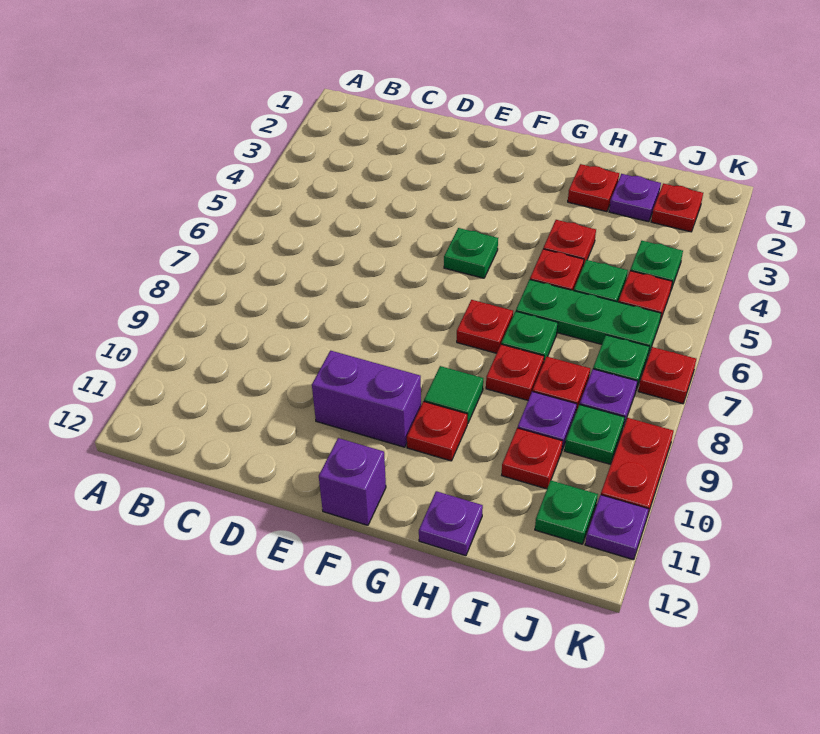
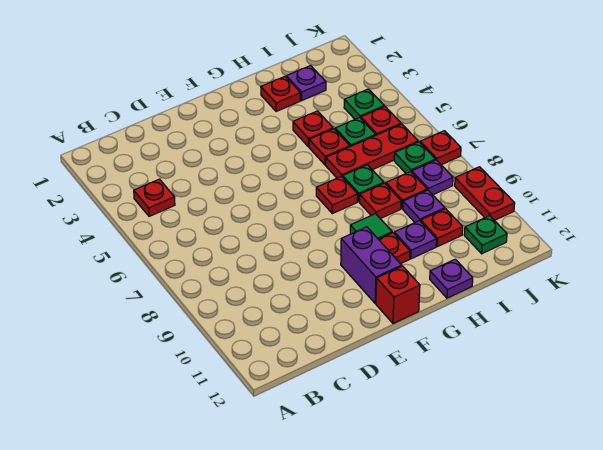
purple 1x2 brick [312,351,421,447] -> purple 1x2 brick turned to [341,227,402,303]
green 1x1 plate [444,228,498,278] -> none
purple 1x1 brick [319,438,386,525] -> red 1x1 brick [376,266,420,324]
green 1x3 plate [516,280,661,355] -> red 1x3 plate [326,124,418,178]
red 1x1 plate [651,183,703,232] -> red 1x1 plate moved to [134,179,175,216]
green 1x1 plate [565,404,625,464] -> none
purple 1x1 plate [585,495,649,560] -> purple 1x1 plate moved to [394,221,436,259]

